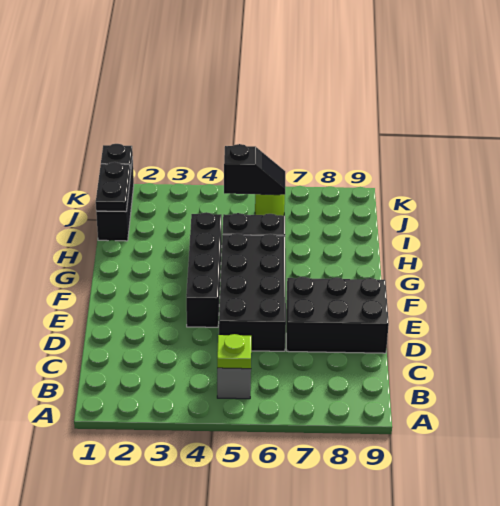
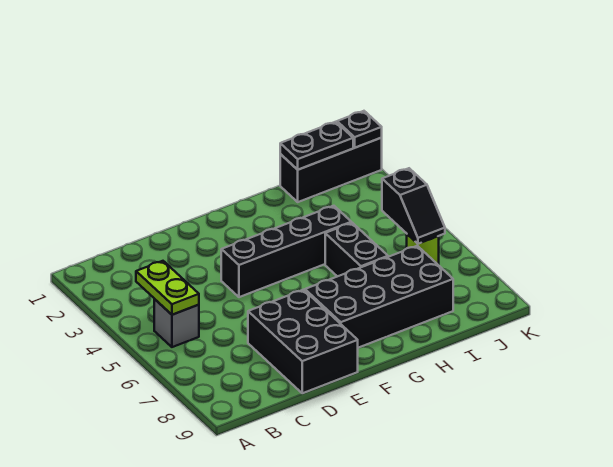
lime 1x1 plate [217,334,251,369] -> lime 1x2 plate [136,261,199,315]
black 2x4 brick [219,233,286,351] -> black 2x4 brick moved to [305,246,453,348]

